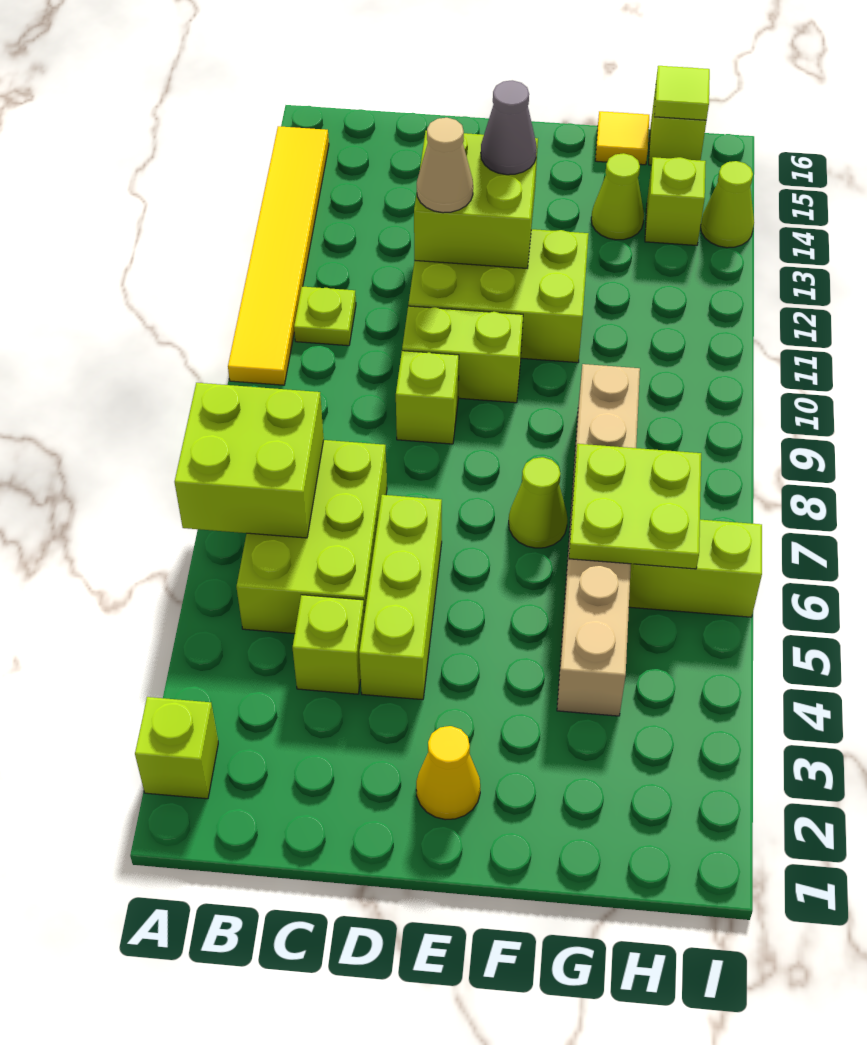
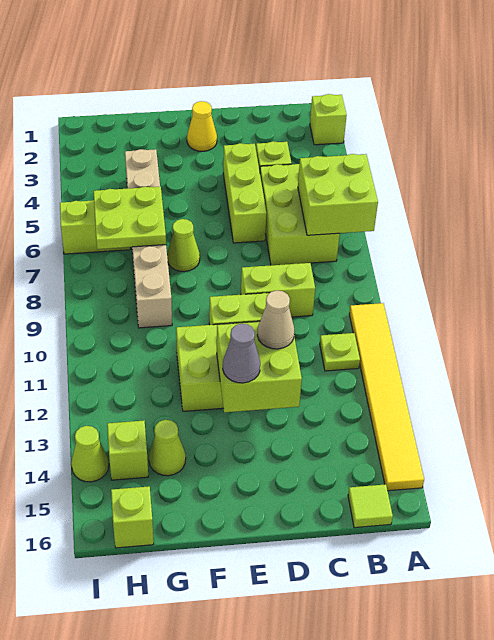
lime 1x1 brick [396,351,459,444] -> lime 1x2 brick [241,263,315,317]
yellow 1x1 tile [595,111,649,165] -> none
lime 1x1 tile [654,66,710,120] -> lime 1x1 tile moved to [348,484,393,528]

